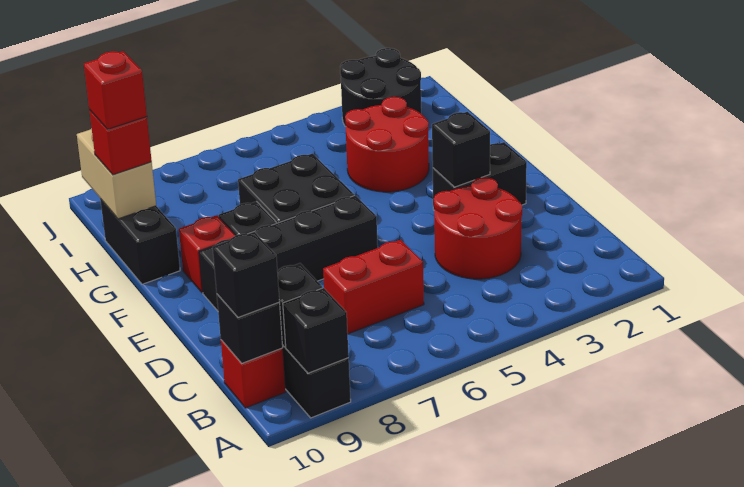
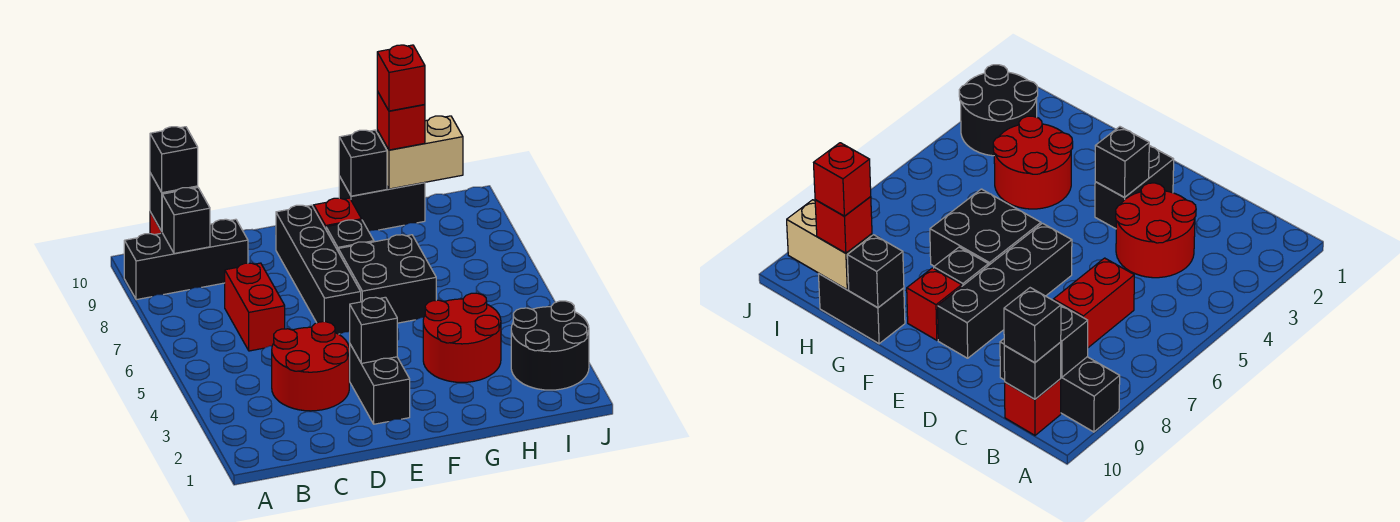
black 1x1 brick [283,288,349,373] -> black 1x1 brick moved to [339,130,387,196]

